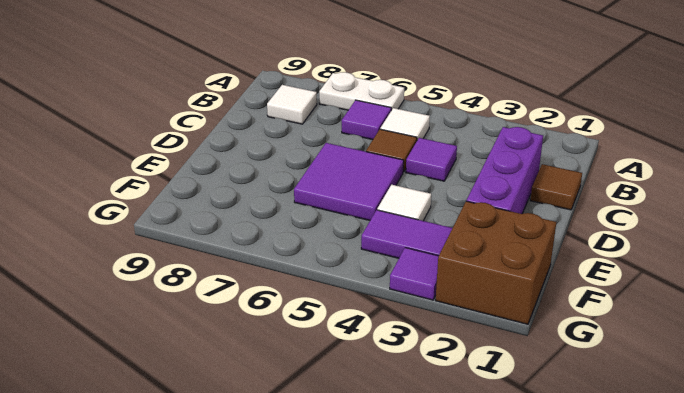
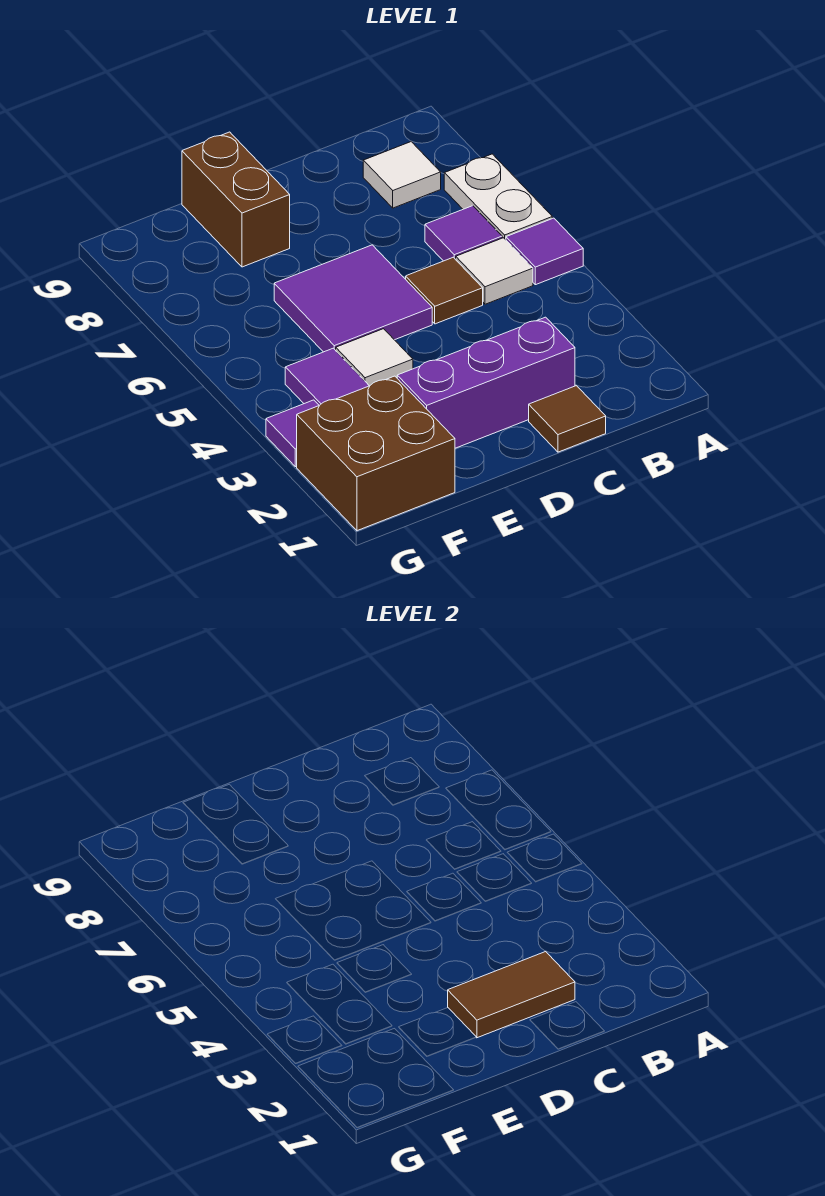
none -> brown 1x2 tile [448,952,575,1038]
purple 1x1 tile [406,138,457,181] -> purple 1x1 tile moved to [506,218,583,285]
none -> brown 1x2 brick [182,132,290,267]

